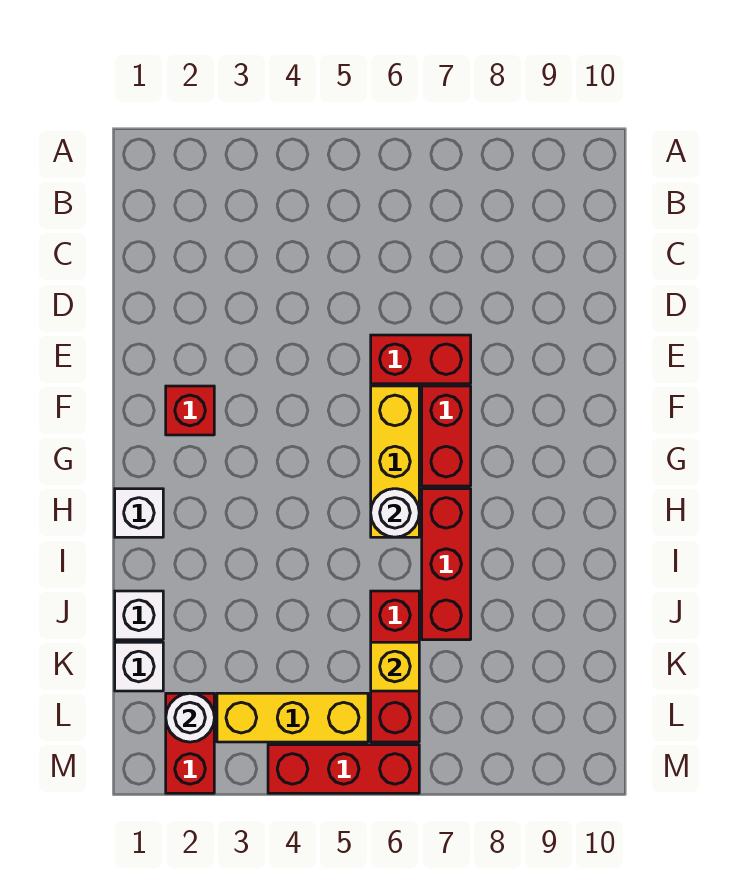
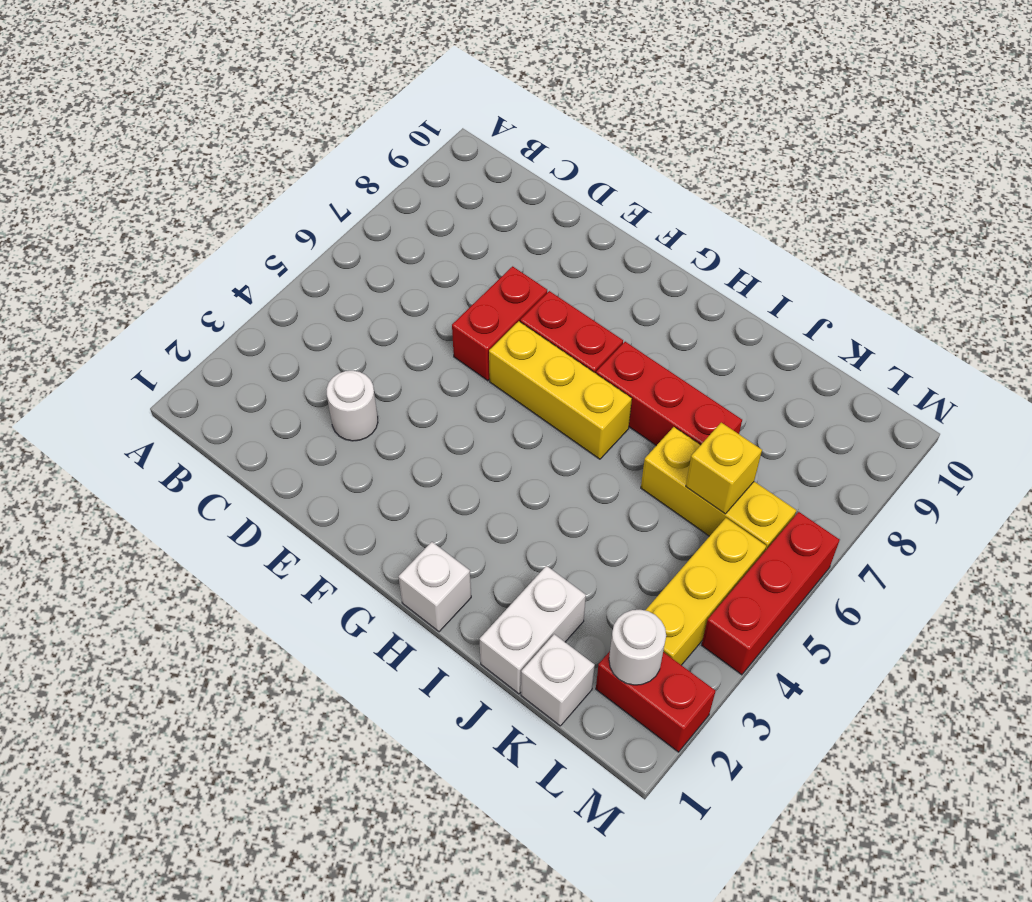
red 1x1 brick [166,386,214,435] -> none
white 1x1 round brick [371,489,419,537] -> white 1x1 round brick moved to [326,371,378,441]
white 1x1 brick [115,591,163,640] -> white 1x2 brick [479,566,586,694]
red 1x3 brick [371,591,419,742] -> yellow 1x3 brick [641,427,796,551]

